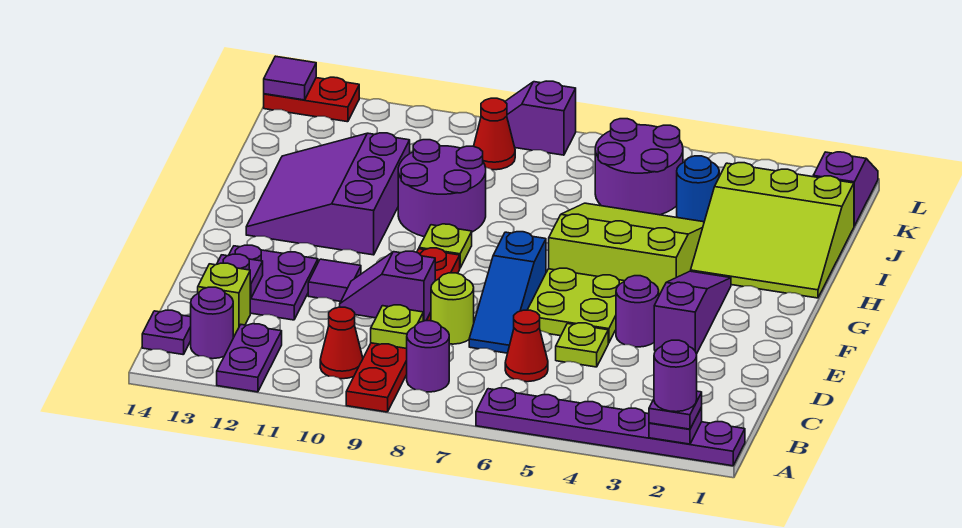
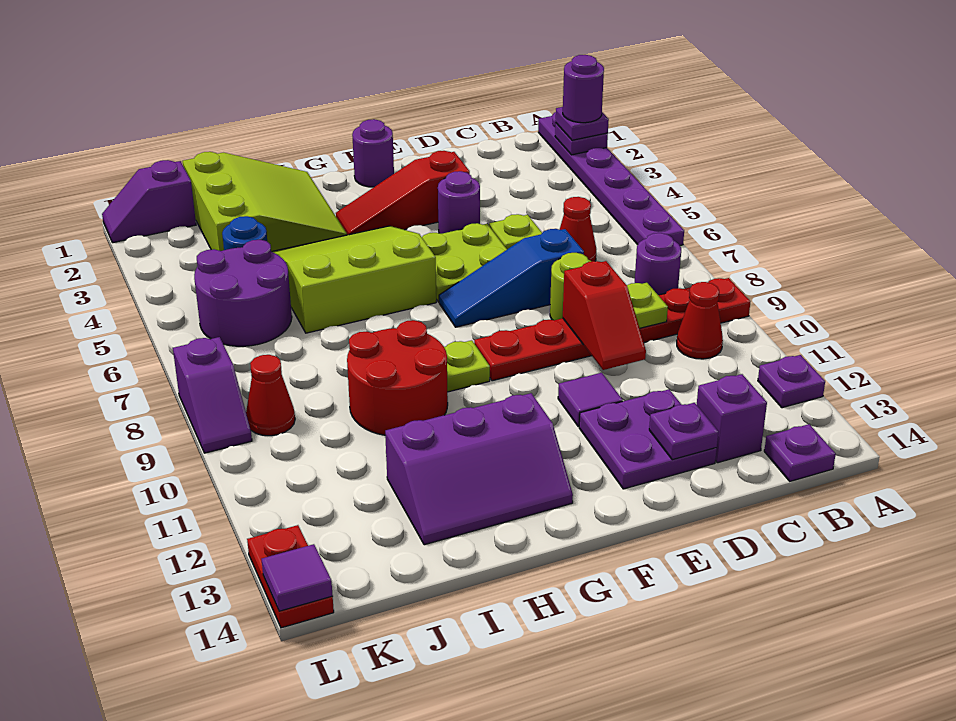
purple 1x2 plate [217,324,282,392] -> purple 1x1 plate [758,355,825,408]
purple 1x1 round brick [191,287,233,359] -> purple 1x1 round brick moved to [352,119,394,187]
lime 1x1 brick [198,263,250,337] -> purple 1x1 brick [697,374,767,463]
blue 1x3 slope [469,232,546,353] -> blue 1x3 slope turned to [439,229,584,327]
purple 1x2 slope [340,251,435,321] -> red 1x2 slope [563,261,646,370]
purple 1x3 slope [654,271,731,354] -> red 1x3 slope [336,151,470,235]
lime 3x3 slope [549,203,704,295] -> lime 3x3 slope turned to [272,226,436,333]
purple 3x3 slope [246,133,410,255] -> purple 2x3 slope [385,393,573,545]
purple 2x2 round brick [398,140,486,237] -> red 2x2 round brick [347,320,448,435]

